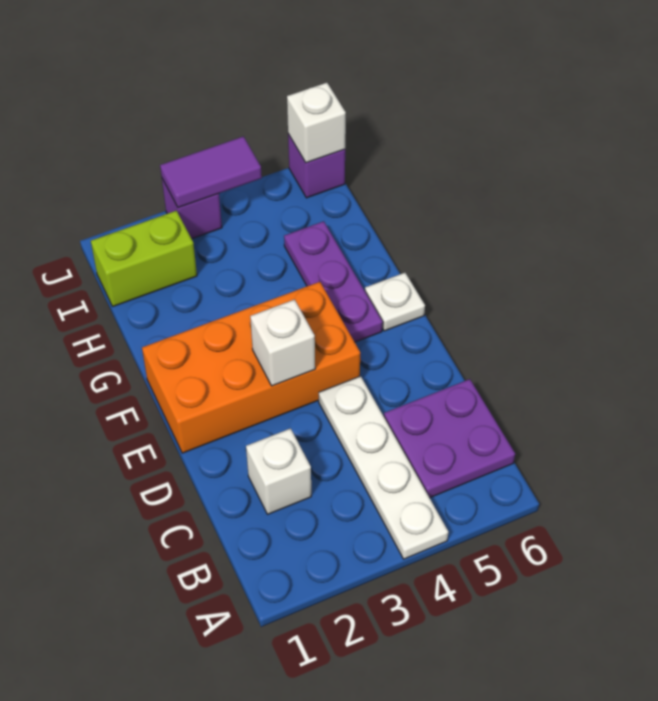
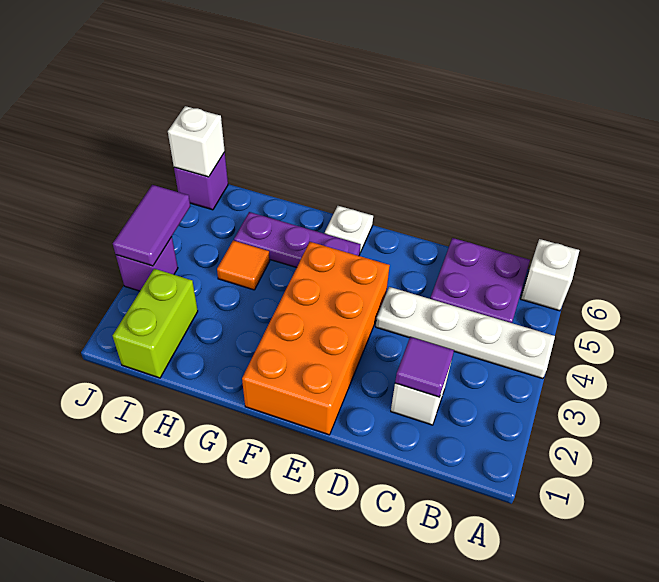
none -> purple 1x1 tile [395,337,454,397]
white 1x1 brick [250,300,315,386] -> white 1x1 brick moved to [521,239,579,311]
none -> orange 1x1 tile [217,241,270,290]

